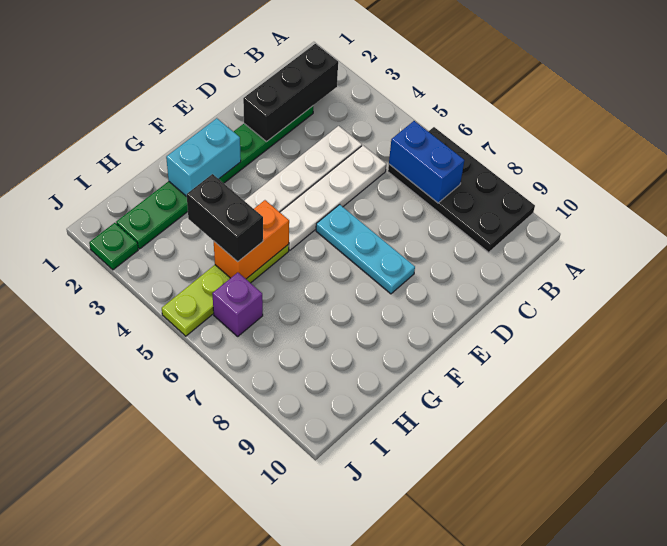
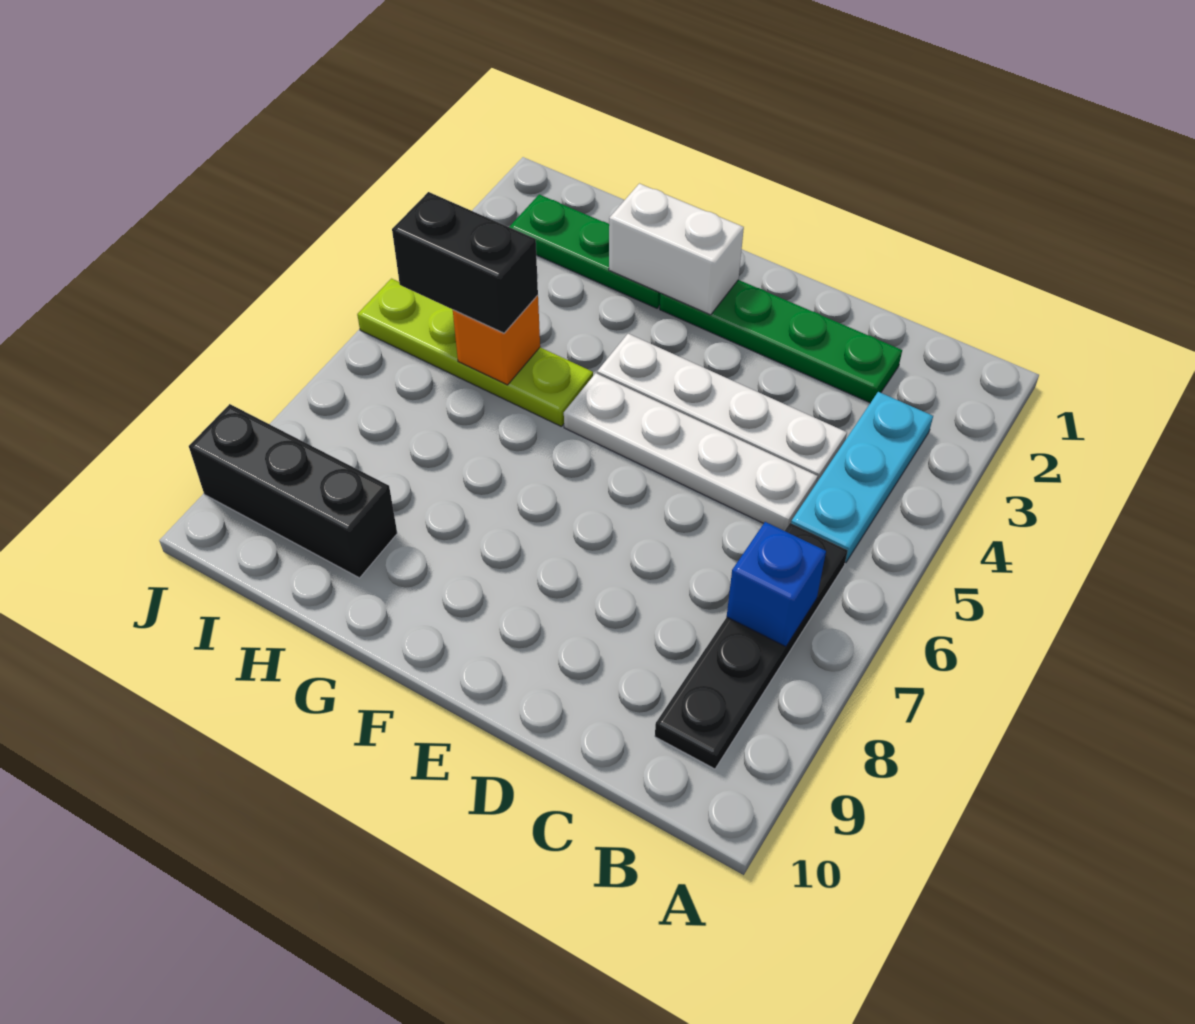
black 2x4 plate [388,127,535,252] -> black 1x4 plate [655,523,848,769]
black 1x3 brick [243,44,338,142] -> black 1x3 brick moved to [189,404,397,578]
blue 1x2 brick [389,121,464,203] -> blue 1x1 brick [727,522,826,647]
cyan 1x3 plate [316,205,415,294] -> cyan 1x3 plate moved to [791,392,933,563]
cyan 1x2 brick [166,118,241,196] -> white 1x2 brick [609,184,744,315]
orange 1x2 brick [214,200,289,279] -> orange 1x1 brick [453,295,540,385]
black 1x2 brick [187,174,263,262] -> black 1x2 brick turned to [392,192,538,333]
purple 1x1 brick [212,273,263,336] -> none
green 1x1 plate [89,223,138,270] -> none

